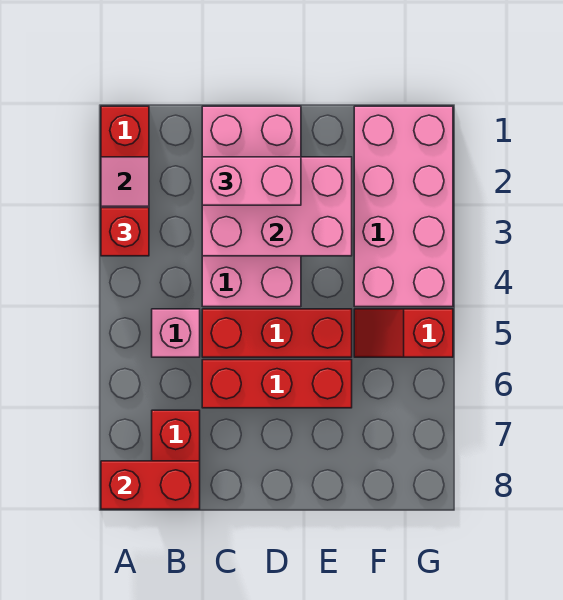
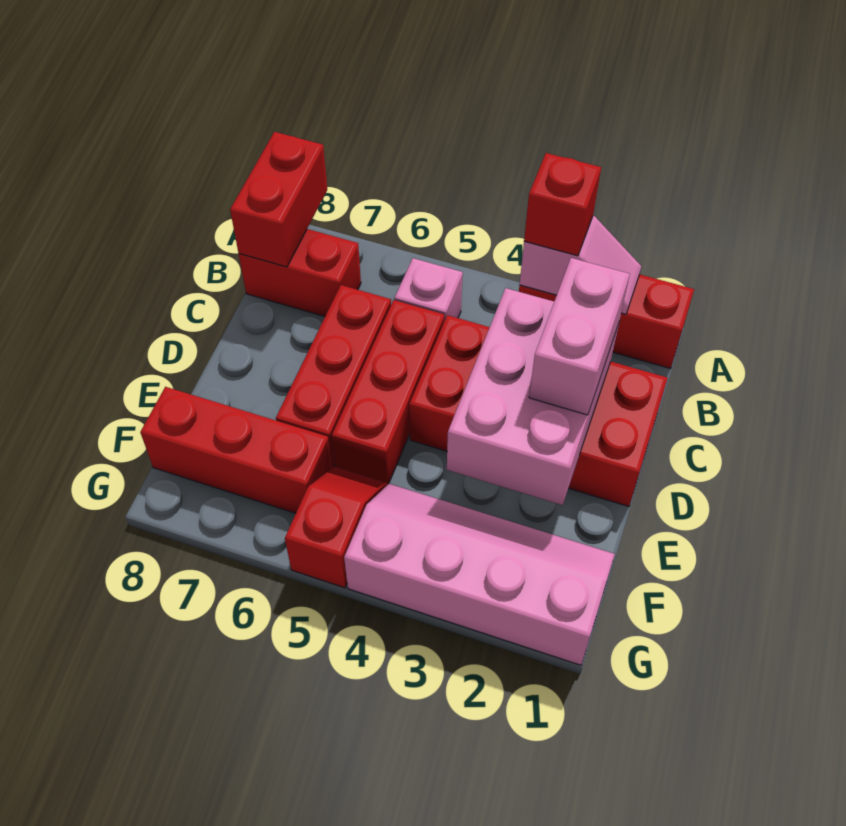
pink 2x4 brick [202,106,301,307] -> red 2x4 brick [409,315,668,507]
pink 2x4 brick [354,106,453,307] -> pink 2x4 slope [344,484,615,665]
none -> red 1x3 brick [140,387,332,513]

